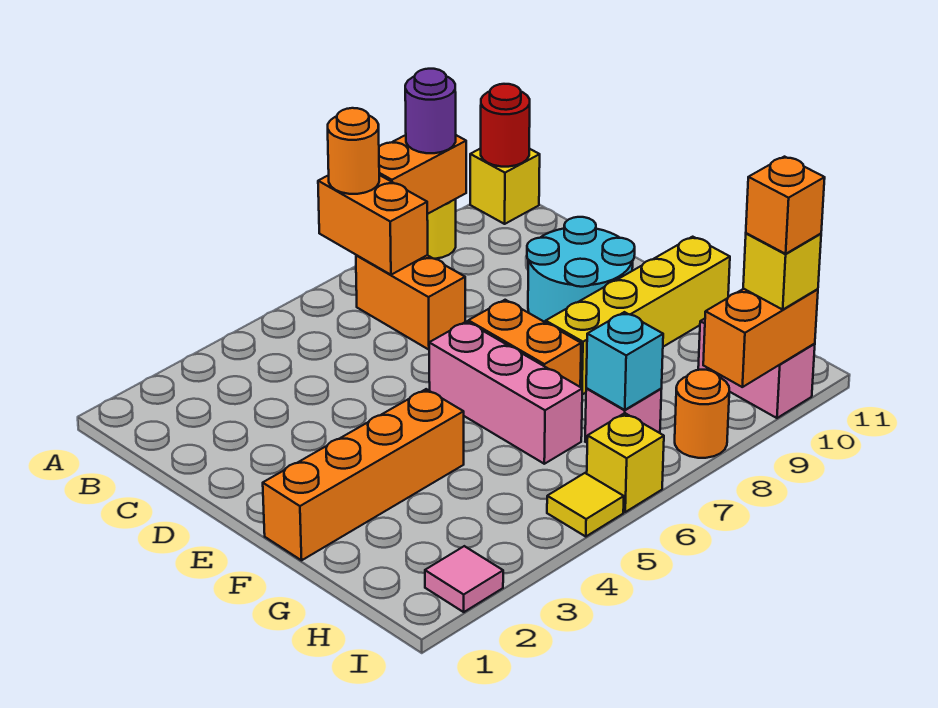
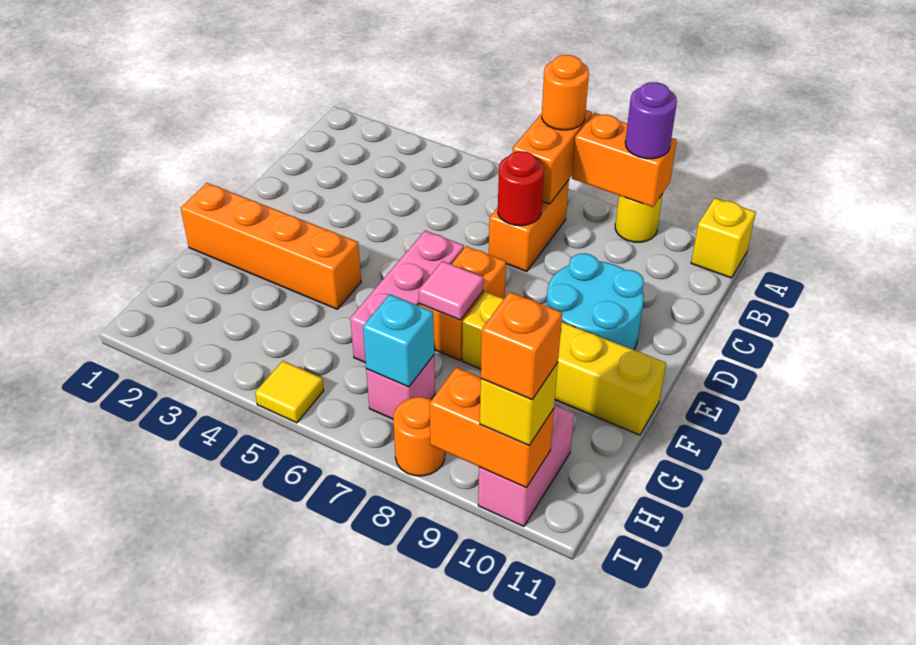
red 1x1 round brick [481,84,530,167] -> red 1x1 round brick moved to [498,151,544,226]
pink 1x1 tile [425,546,503,612] -> pink 1x1 tile moved to [419,261,484,320]
yellow 1x1 brick [587,413,664,512] -> none

